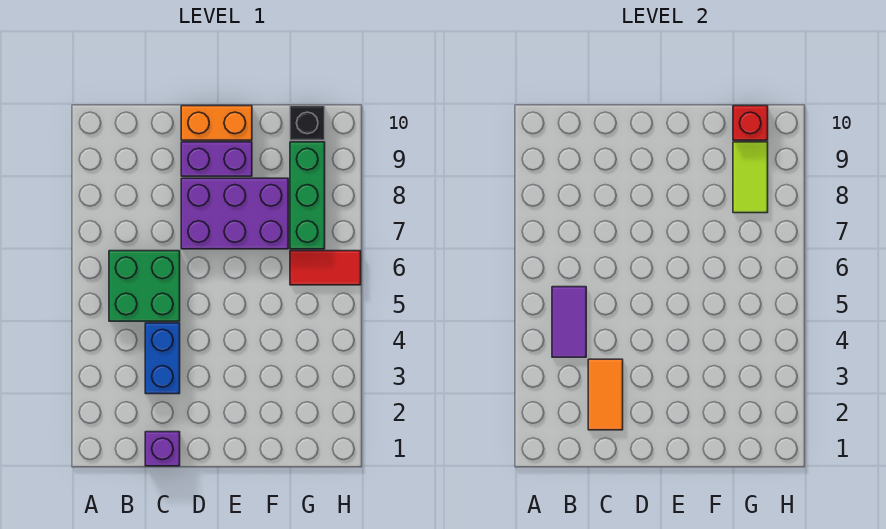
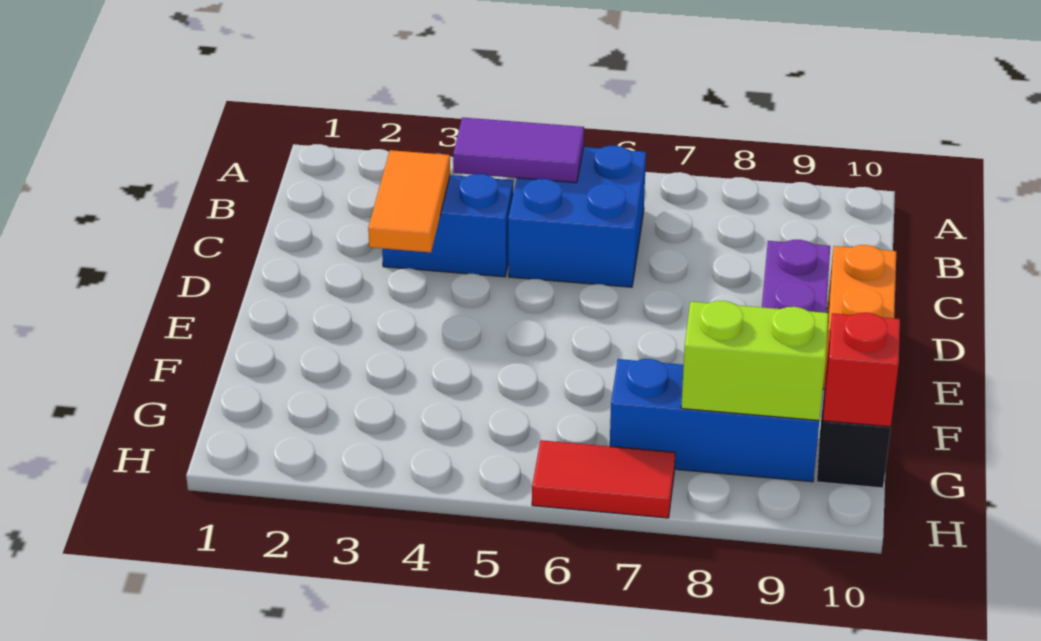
green 2x2 brick [109,251,180,321] -> blue 2x2 brick [508,145,646,287]
purple 1x1 brick [145,432,180,466] -> none
orange 1x2 tile [588,359,623,430] -> orange 1x2 tile turned to [368,150,450,252]
purple 2x3 brick [181,178,288,249] -> none
red 1x2 tile [290,251,361,285] -> red 1x2 tile turned to [532,440,675,518]
green 1x3 brick [290,142,325,249] -> blue 1x3 brick [610,359,819,482]
lime 1x2 tile [733,142,768,213] -> lime 1x2 brick [681,301,829,421]

